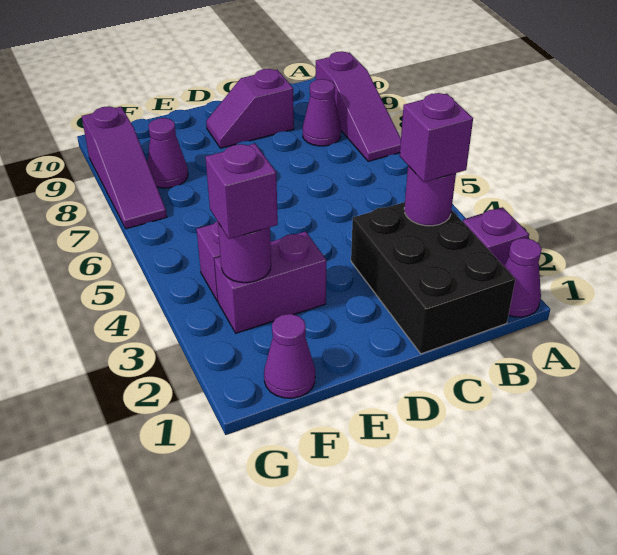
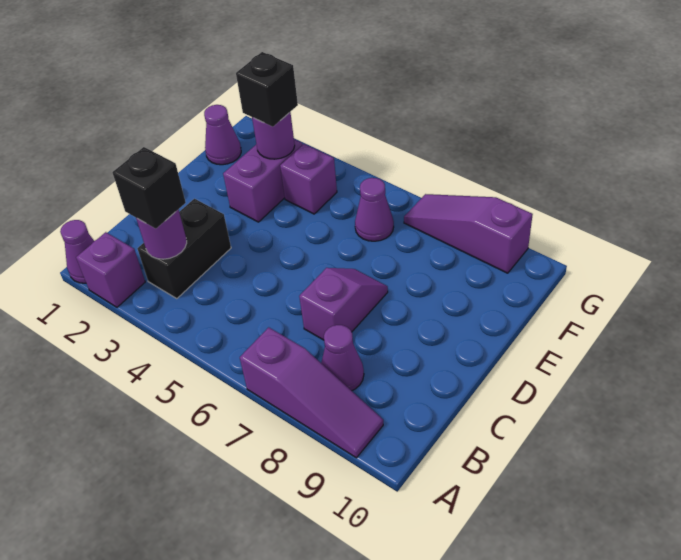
purple 1x3 slope [316,51,401,161] -> purple 1x3 slope turned to [240,327,383,458]
black 2x3 brick [351,202,515,354] -> black 1x2 brick [138,199,231,298]
purple 1x1 brick [400,93,473,182] -> black 1x1 brick [113,147,186,229]
purple 1x2 slope [206,69,294,148] -> purple 1x2 slope moved to [299,268,388,340]
purple 1x1 brick [205,144,278,239] -> black 1x1 brick [236,52,298,127]
purple 1x1 cone [147,118,188,188] -> purple 1x1 cone moved to [355,178,394,241]

